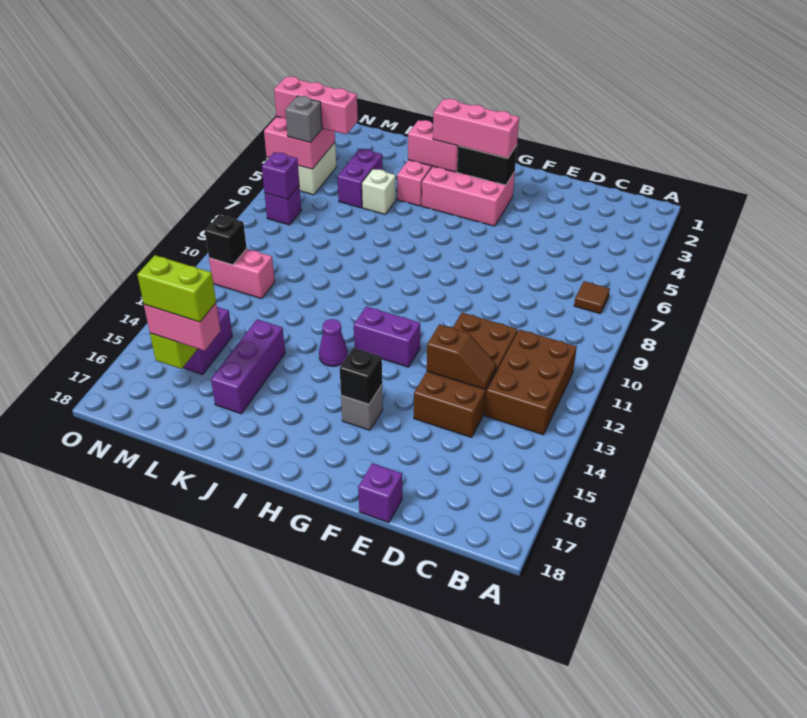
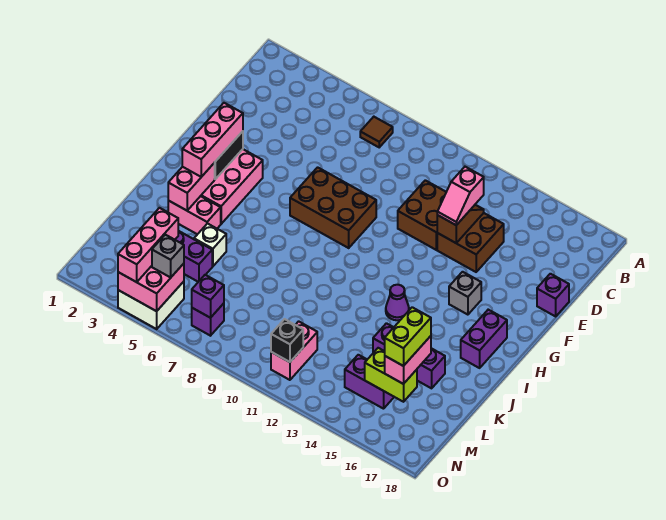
brown 2x3 brick [485,329,577,435] -> brown 2x3 brick moved to [290,167,376,248]
none -> pink 1x2 slope [437,167,484,225]
purple 1x2 brick [354,306,420,367] -> purple 1x2 brick moved to [461,310,507,368]
black 1x1 brick [340,348,382,404] -> none

